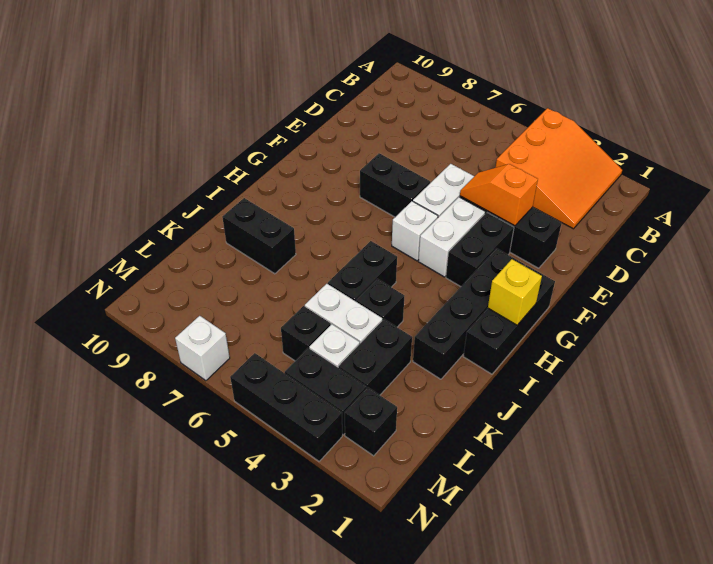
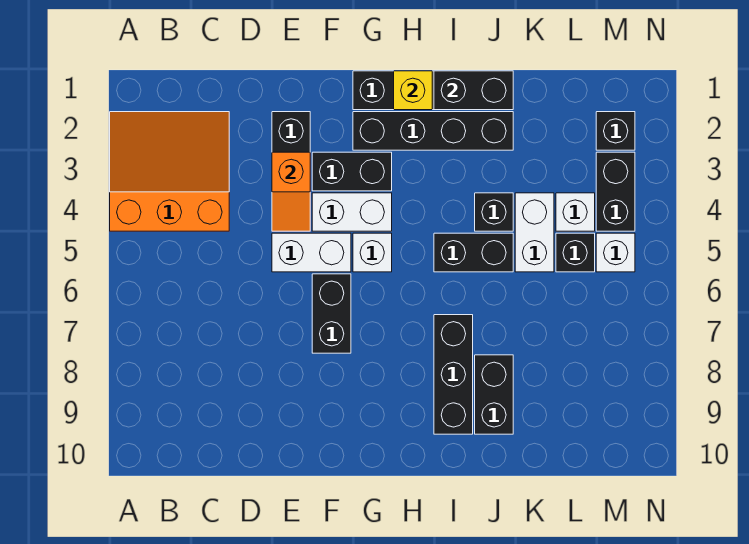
black 1x2 brick [339,319,412,395] -> black 1x2 brick moved to [434,71,513,110]
black 1x3 brick [230,353,342,461] -> black 1x3 brick moved to [434,315,473,434]
white 1x1 brick [175,316,230,381] -> white 1x1 brick moved to [596,233,635,272]

